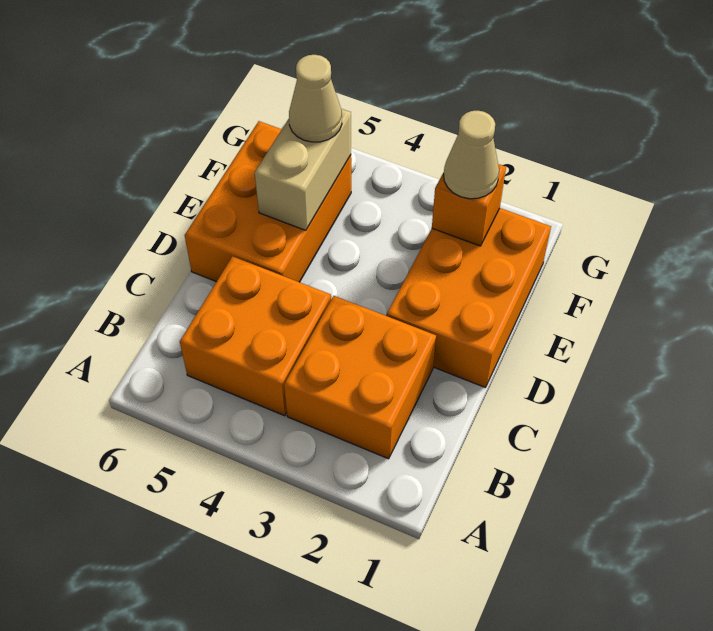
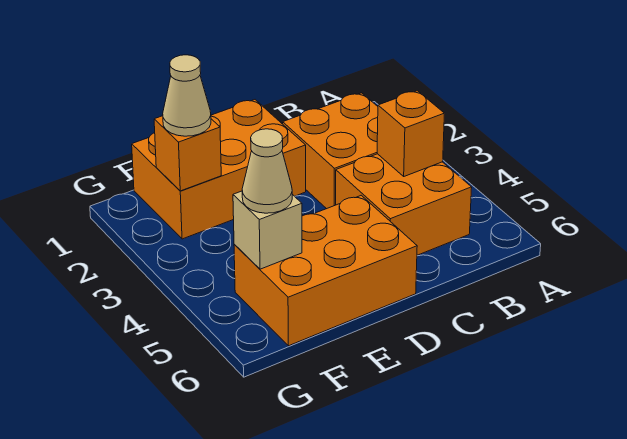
none -> orange 1x1 brick [377,91,444,176]
tan 1x2 brick [255,109,351,230] -> tan 1x1 brick [233,191,302,269]

